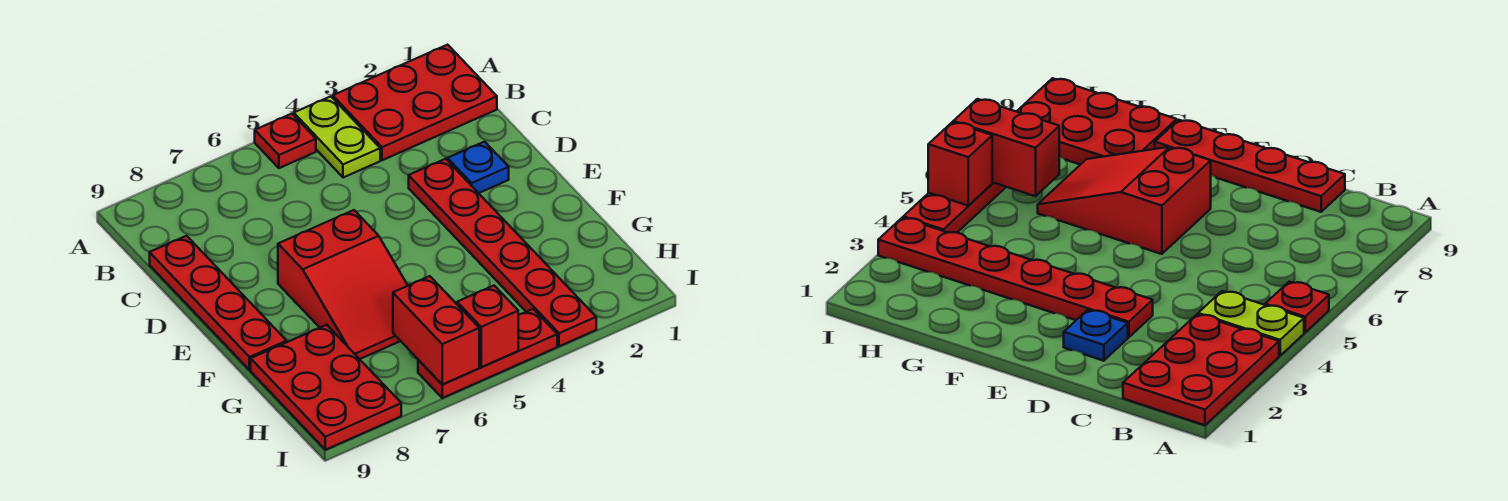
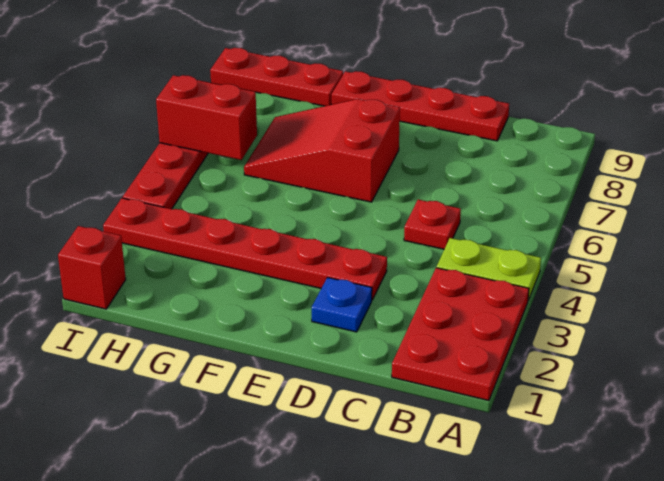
red 1x1 plate [255,114,316,168] -> red 1x1 plate moved to [404,200,461,249]
red 2x3 plate [251,325,401,450] -> red 1x3 plate [210,48,343,106]
red 1x1 brick [457,286,518,367] -> red 1x1 brick moved to [58,226,126,309]

